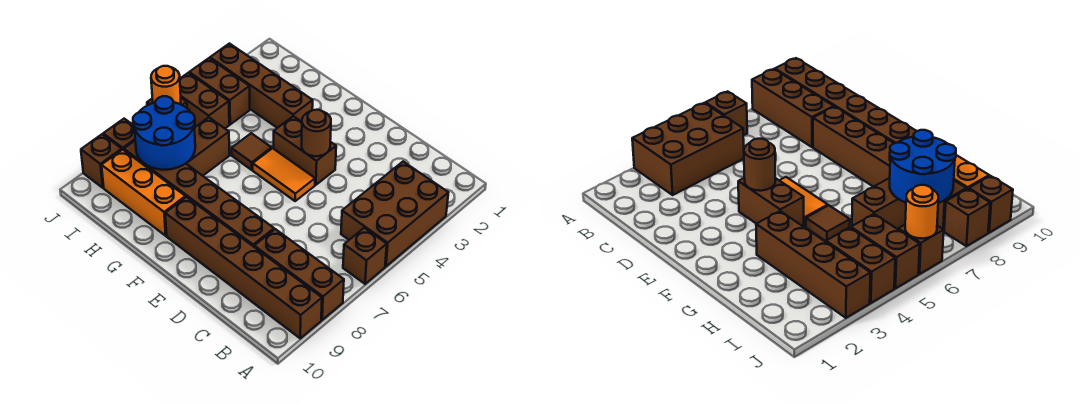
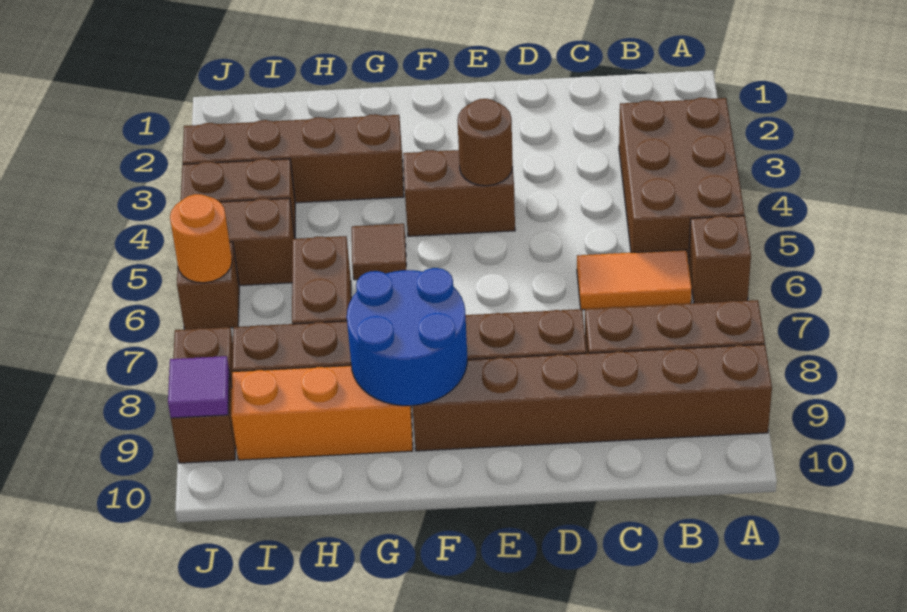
orange 1x2 tile [253,148,315,201] -> orange 1x2 tile moved to [577,250,692,310]
blue 2x2 round brick [133,96,195,170] -> blue 2x2 round brick moved to [347,268,467,406]
none -> purple 1x1 tile [168,356,229,418]

